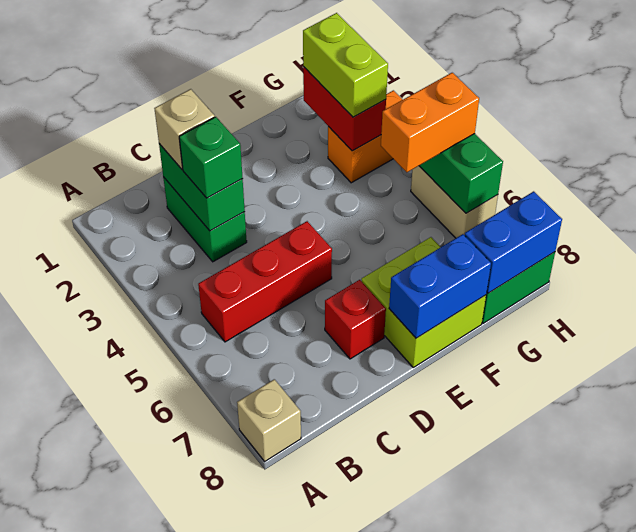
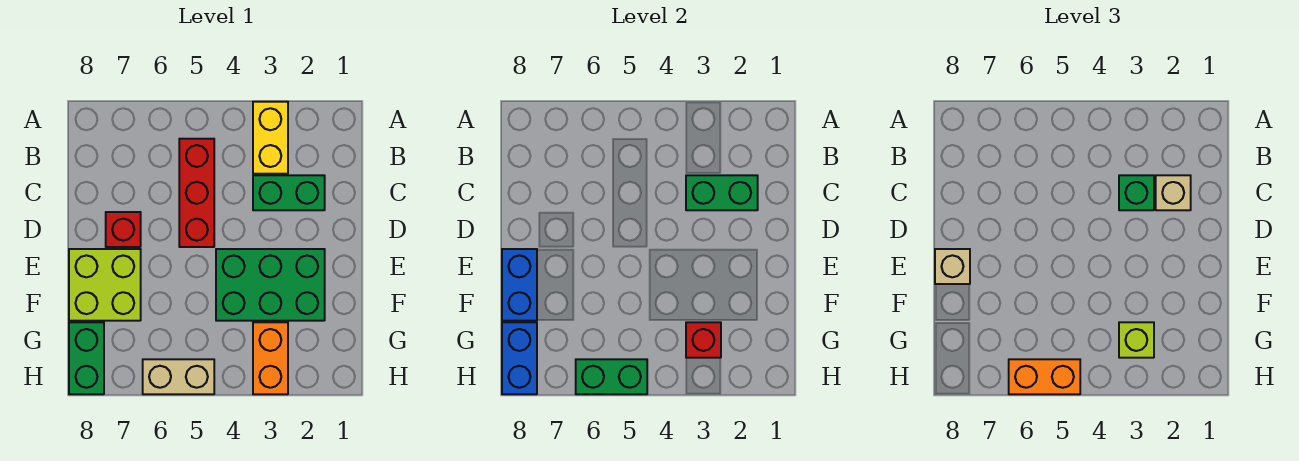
none -> yellow 1x2 brick [253,102,288,174]
tan 1x1 brick [237,379,301,461] -> tan 1x1 brick moved to [935,249,970,284]
none -> green 2x3 brick [216,249,325,321]
red 1x2 brick [303,67,386,151] -> red 1x1 brick [686,322,721,358]
lime 1x2 brick [303,13,388,117] -> lime 1x1 brick [1119,322,1154,358]
orange 1x2 brick [381,73,479,172] -> orange 1x2 brick turned to [1009,359,1080,394]

